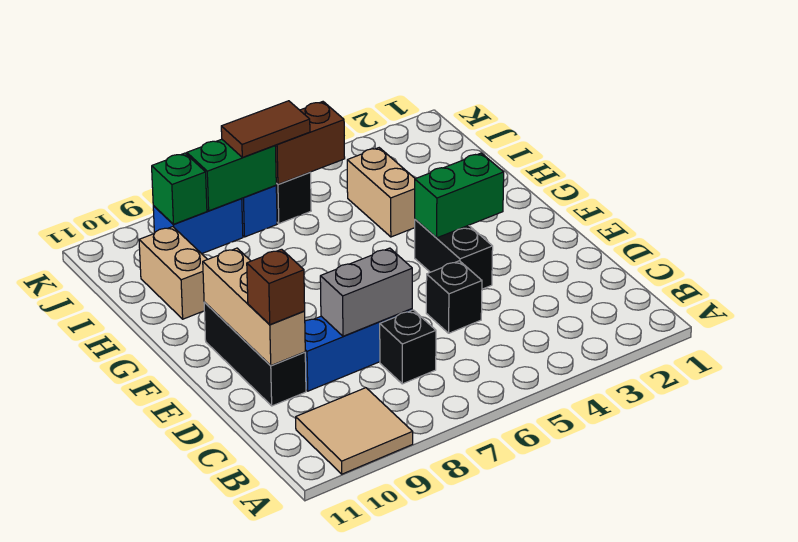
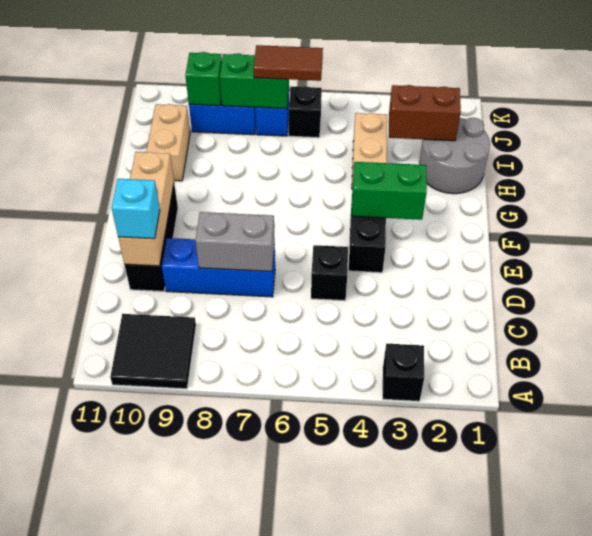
tan 2x2 tile [296,388,413,474] -> black 2x2 tile [110,314,196,389]
black 1x1 brick [380,310,436,384] -> black 1x1 brick moved to [383,344,424,401]
brown 1x1 brick [247,249,305,325] -> cyan 1x1 brick [112,179,160,239]
none -> grey 2x2 round brick [419,118,490,194]
brown 1x2 brick [275,102,345,184] -> brown 1x2 brick moved to [389,85,461,141]

